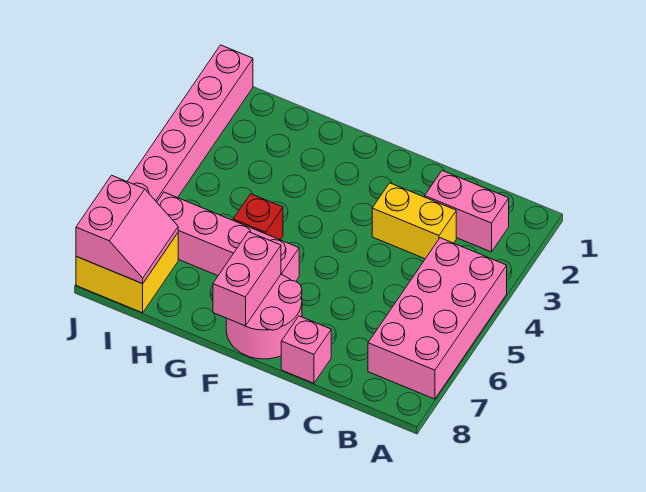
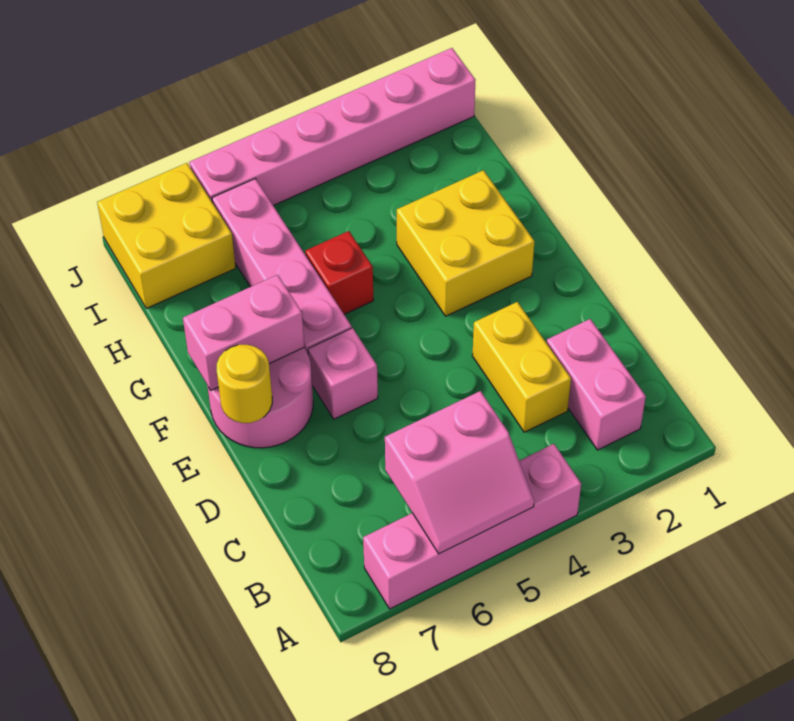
pink 2x4 brick [368,238,507,399] -> pink 1x4 brick [363,444,581,609]
pink 1x1 brick [281,316,331,383] -> pink 1x1 brick moved to [308,328,378,419]
none -> yellow 1x1 round brick [217,345,272,423]
none -> yellow 2x2 brick [397,170,535,316]
pink 2x2 slope [76,175,178,284] -> pink 2x2 slope moved to [385,391,534,554]

